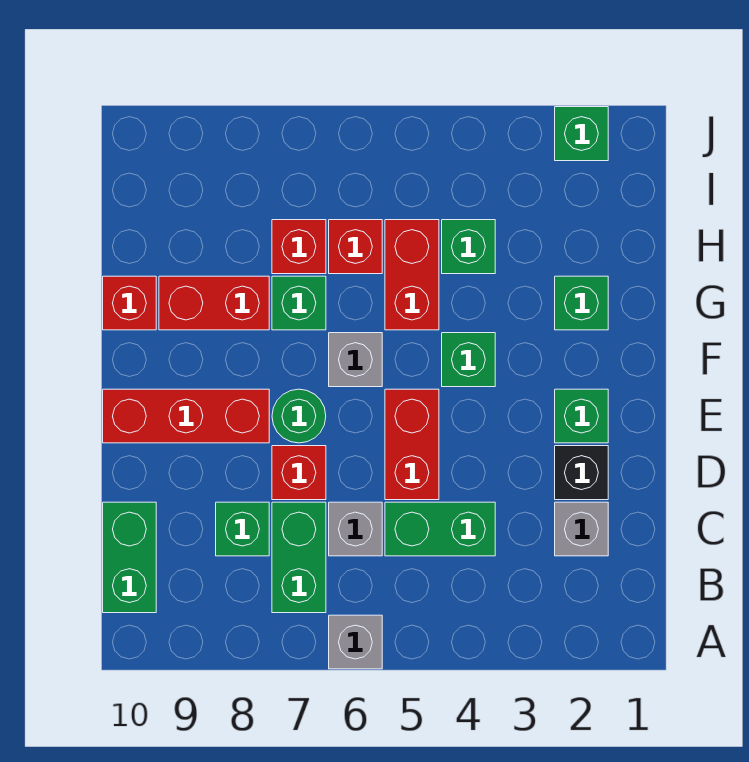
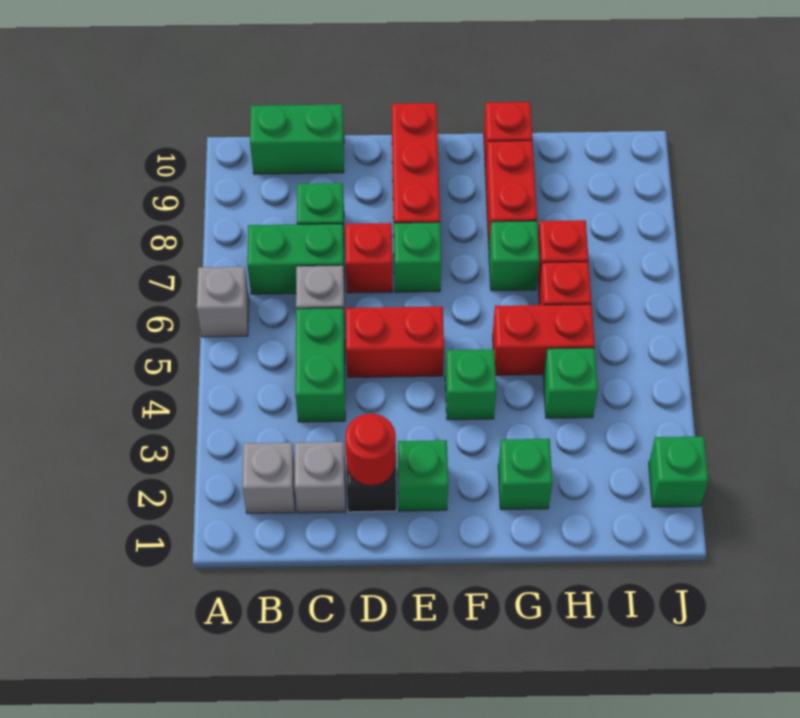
none -> red 1x1 round brick [345,413,396,486]
green 1x1 round brick [272,389,326,443] -> green 1x1 brick [394,222,441,292]
grey 1x1 brick [329,333,382,387] -> grey 1x1 brick moved to [242,443,295,513]

